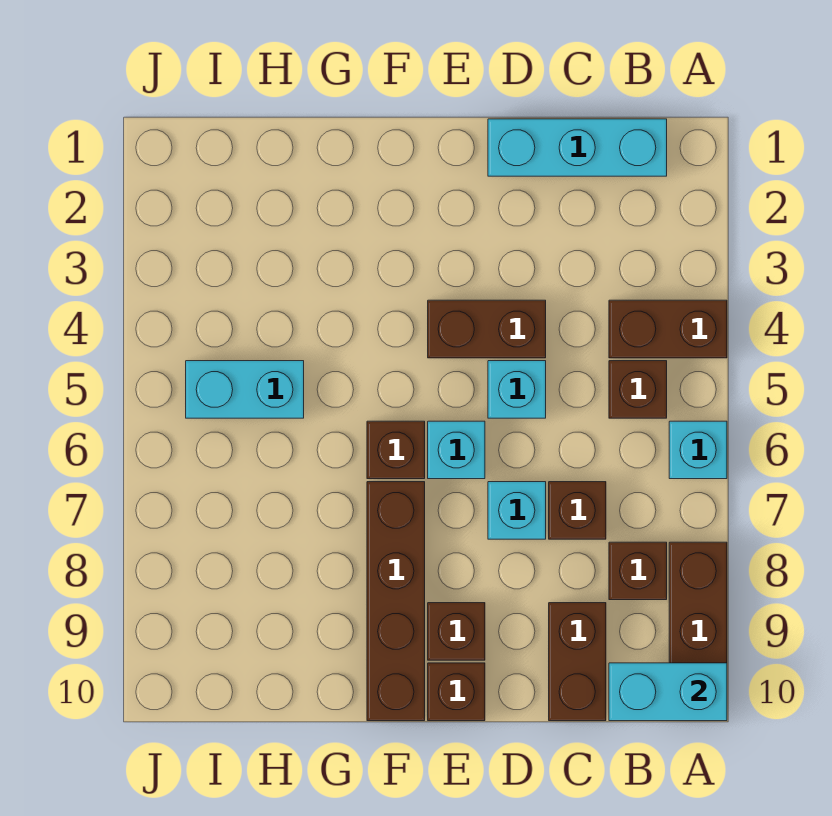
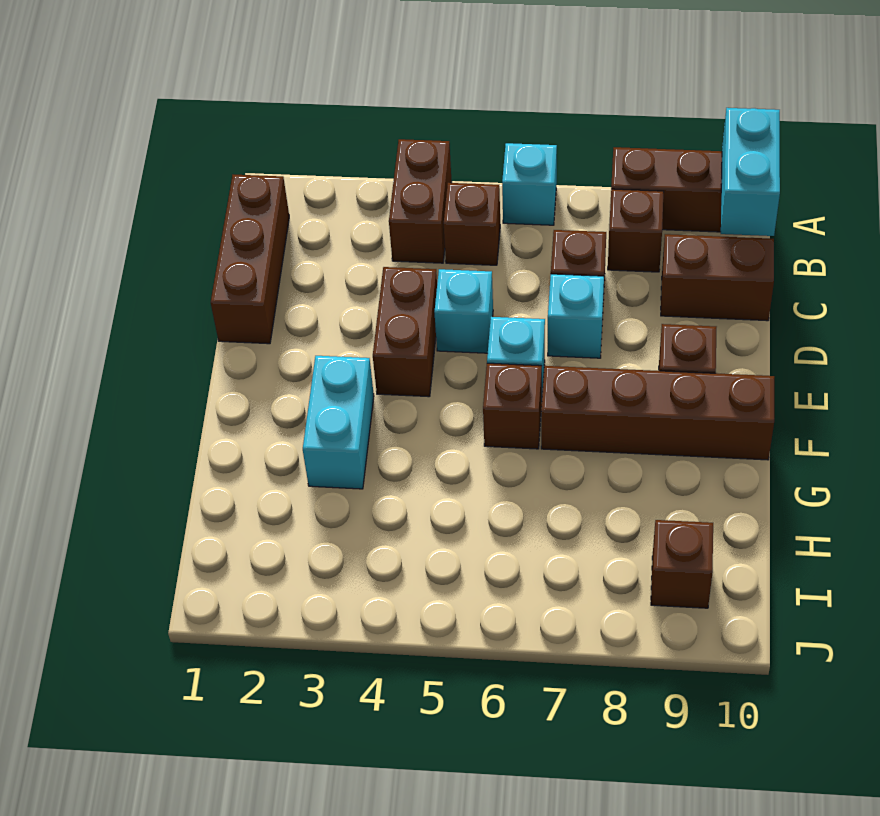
cyan 1x3 brick [488,119,667,176] -> brown 1x3 brick [211,175,289,344]
brown 1x1 brick [428,663,485,721] -> brown 1x1 brick moved to [651,520,713,608]
cyan 1x2 brick [186,361,304,418] -> cyan 1x2 brick moved to [303,356,374,489]

